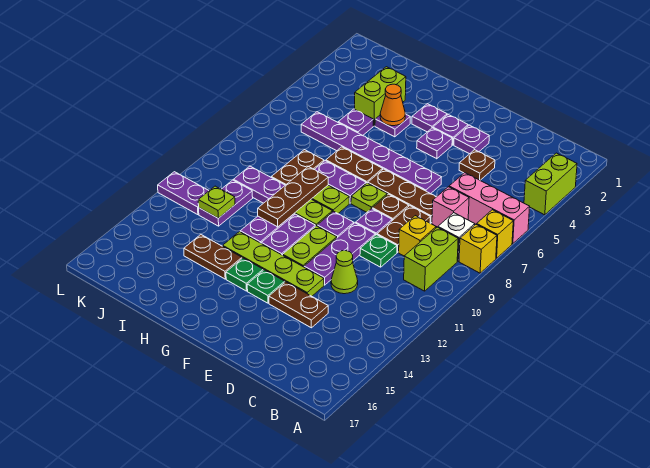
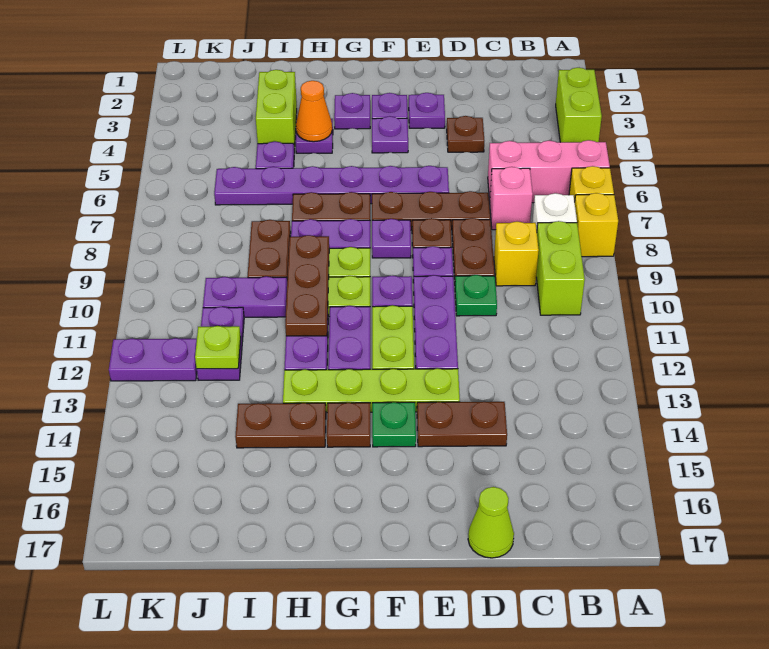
lime 1x1 cone [331,251,358,294] -> lime 1x1 cone moved to [468,487,514,558]
lime 1x1 plate [351,183,387,212] -> purple 1x1 plate [372,219,411,258]
green 1x1 plate [226,258,263,291] -> brown 1x1 plate [327,403,370,447]

